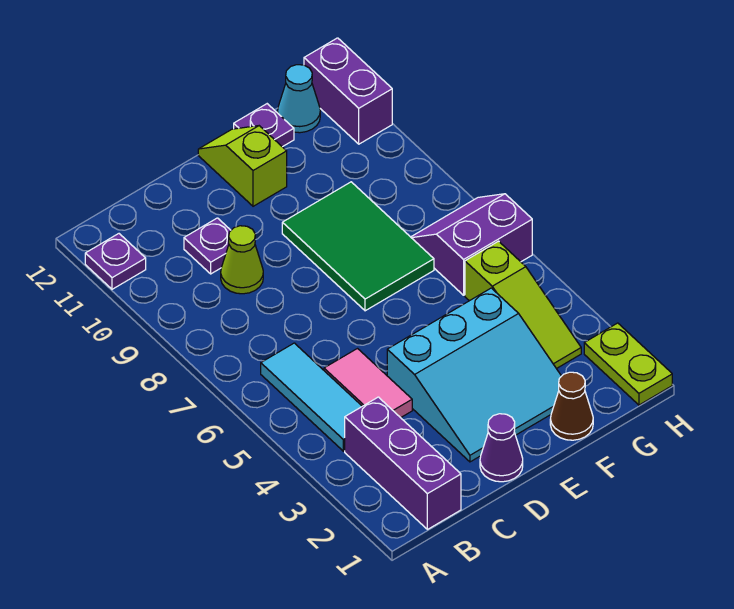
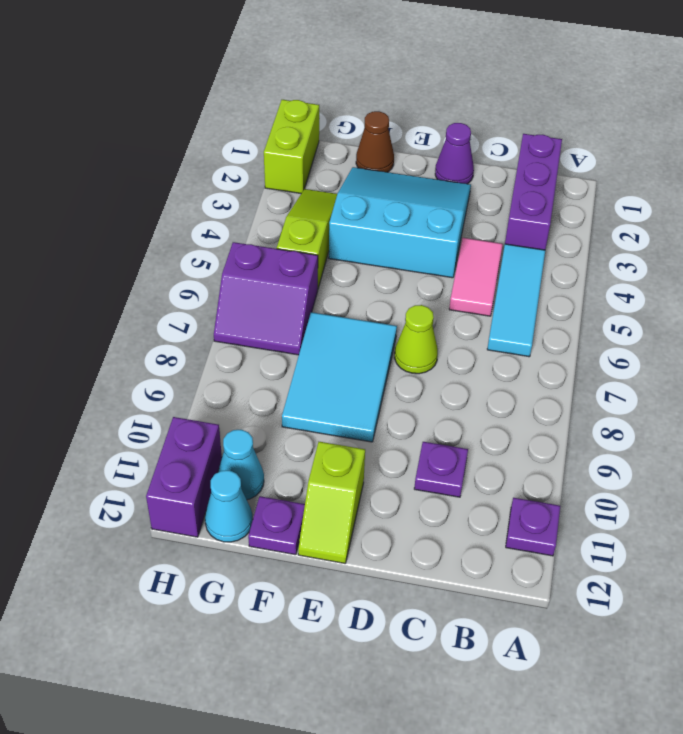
lime 1x1 cone [221,226,263,294] -> lime 1x1 cone moved to [395,305,438,374]
green 2x3 tile [282,182,434,311] -> cyan 2x3 tile [282,312,397,442]
none -> cyan 1x1 cone [218,430,264,500]
lime 1x2 plate [584,323,672,405] -> lime 1x2 brick [264,100,319,193]

